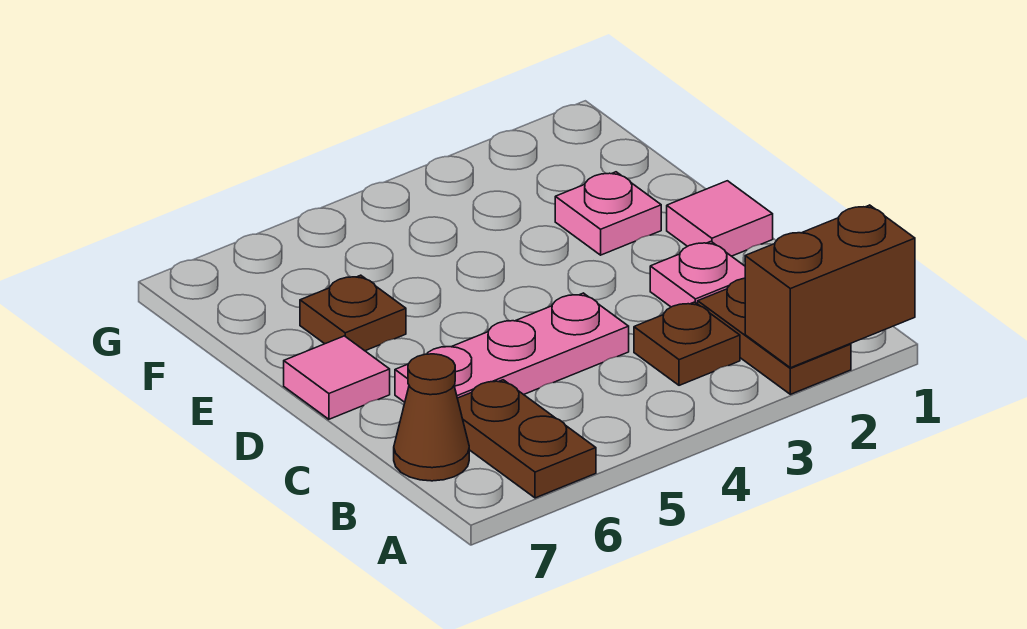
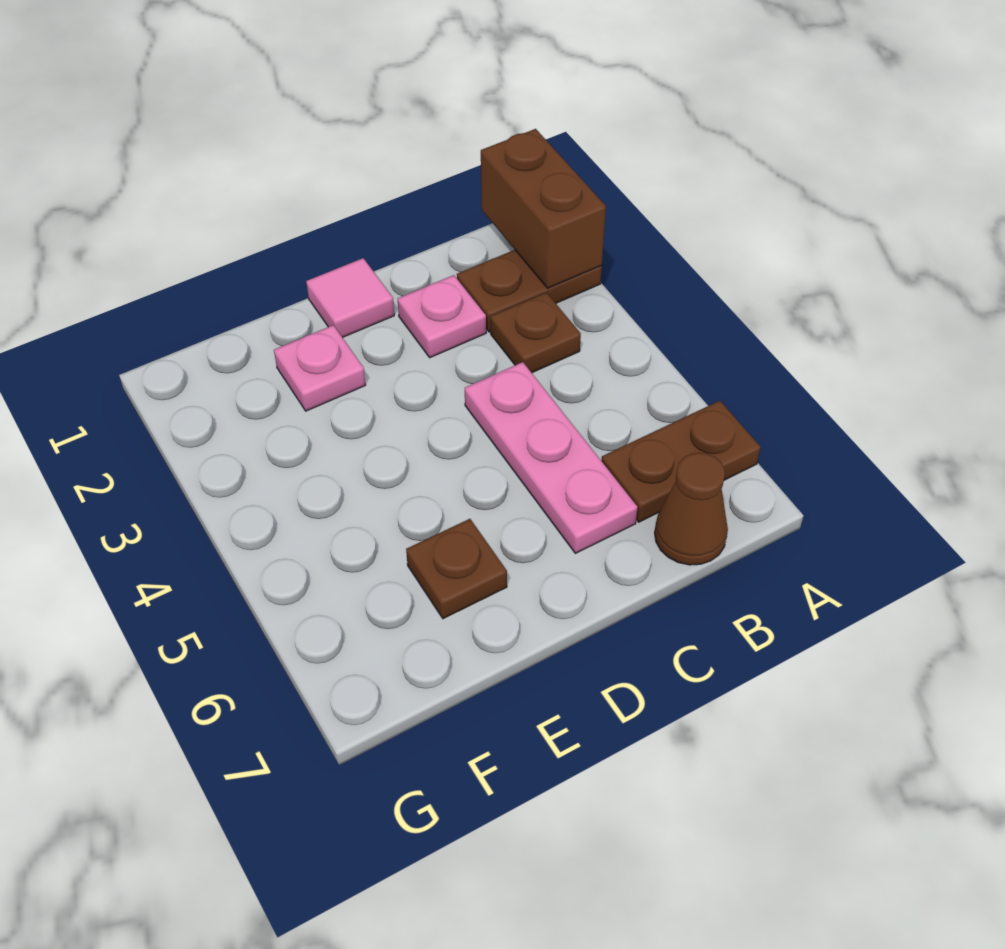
pink 1x1 tile [284,336,390,419] -> none

